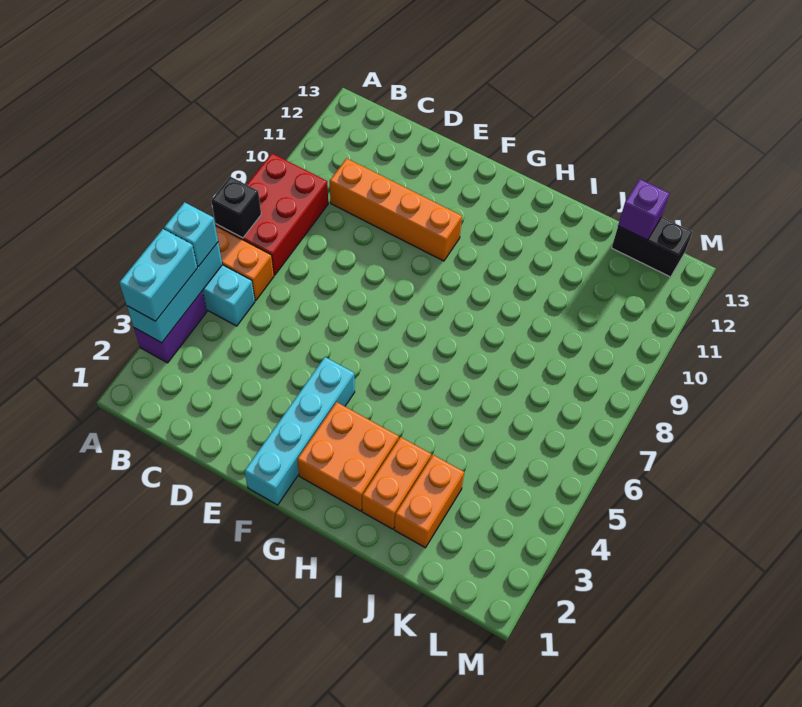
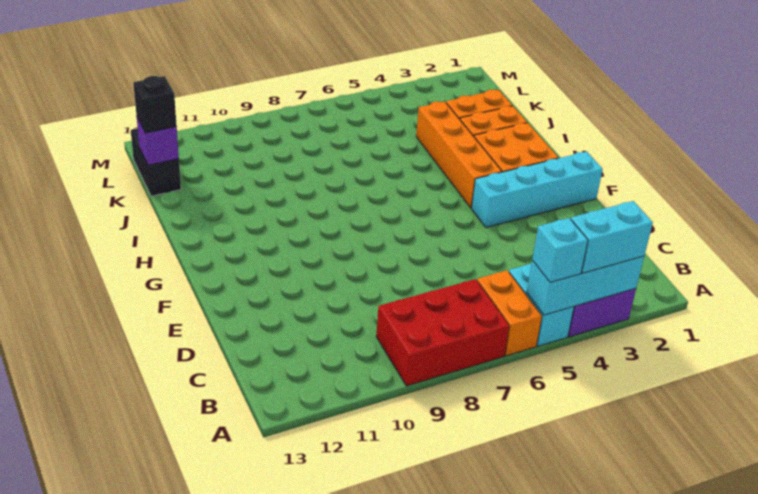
black 1x1 brick [211,177,261,238] -> black 1x1 brick moved to [133,76,177,133]
orange 1x4 brick [330,158,462,261] -> orange 1x4 brick moved to [416,102,502,208]

